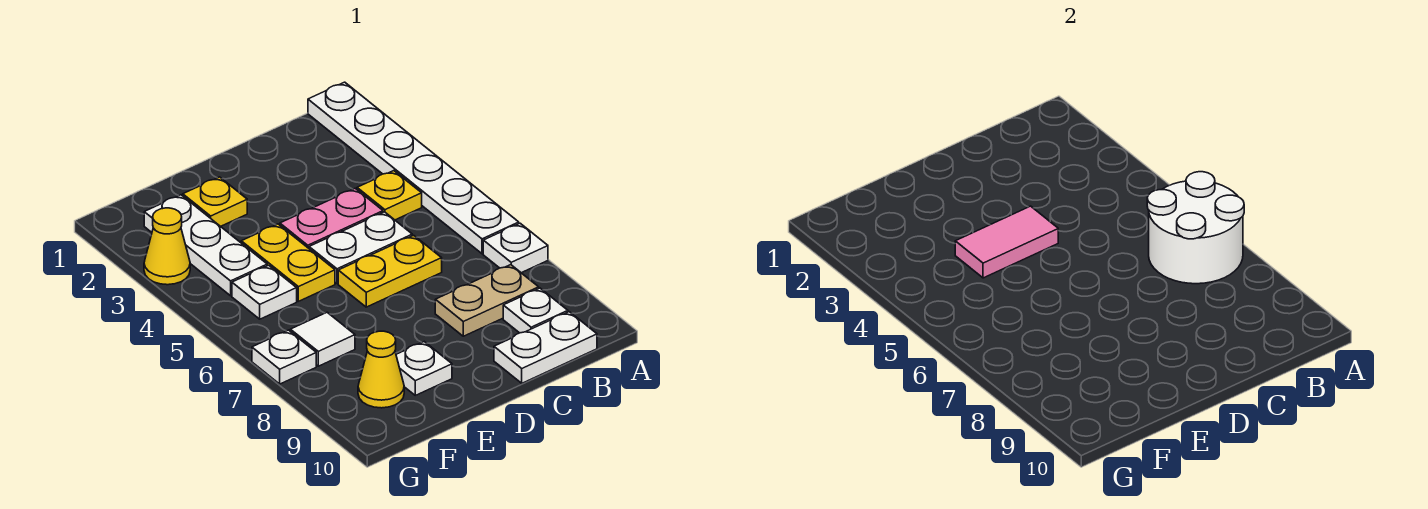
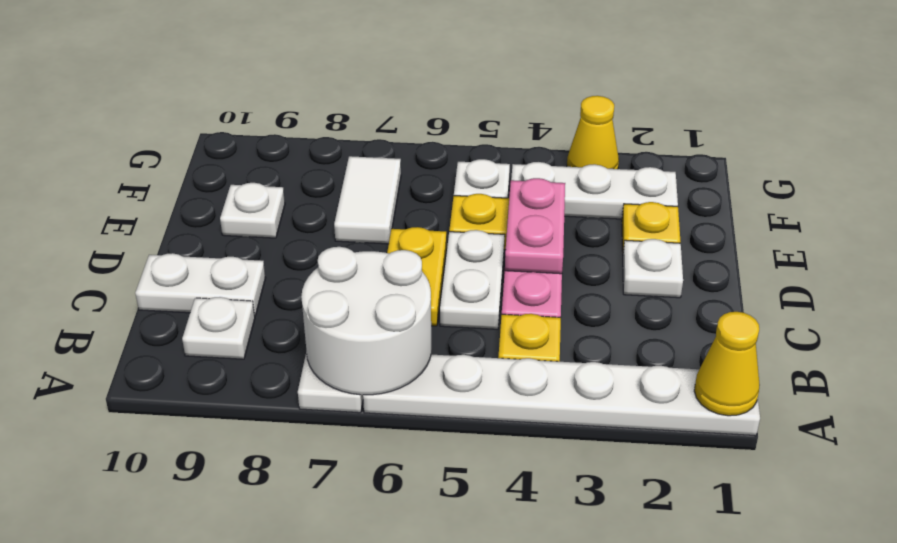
tan 1x2 plate [435,265,539,336] -> none
white 1x2 plate [494,312,597,383] -> white 1x2 plate turned to [135,253,265,316]
pink 1x2 tile [955,206,1058,278] -> pink 1x2 plate [505,178,565,274]
white 1x1 tile [290,312,355,366] -> white 1x2 tile [334,156,401,244]
yellow 1x1 cone [358,331,404,408] -> yellow 1x1 cone moved to [694,312,760,416]
white 1x1 plate [252,330,316,384] -> white 1x1 plate moved to [623,239,683,298]

